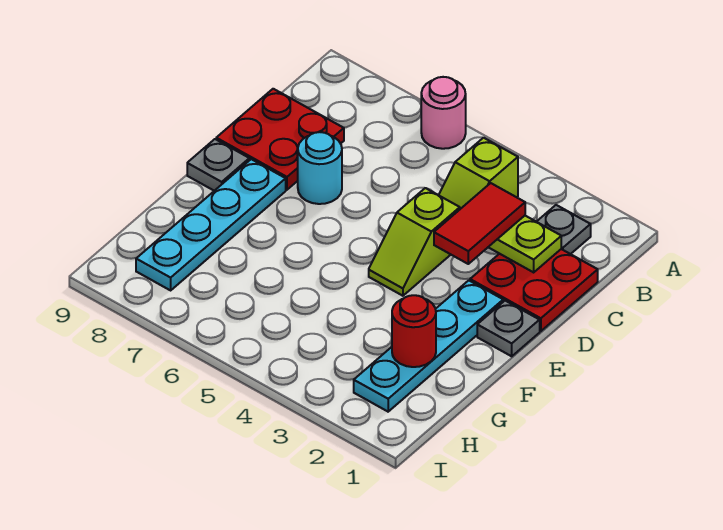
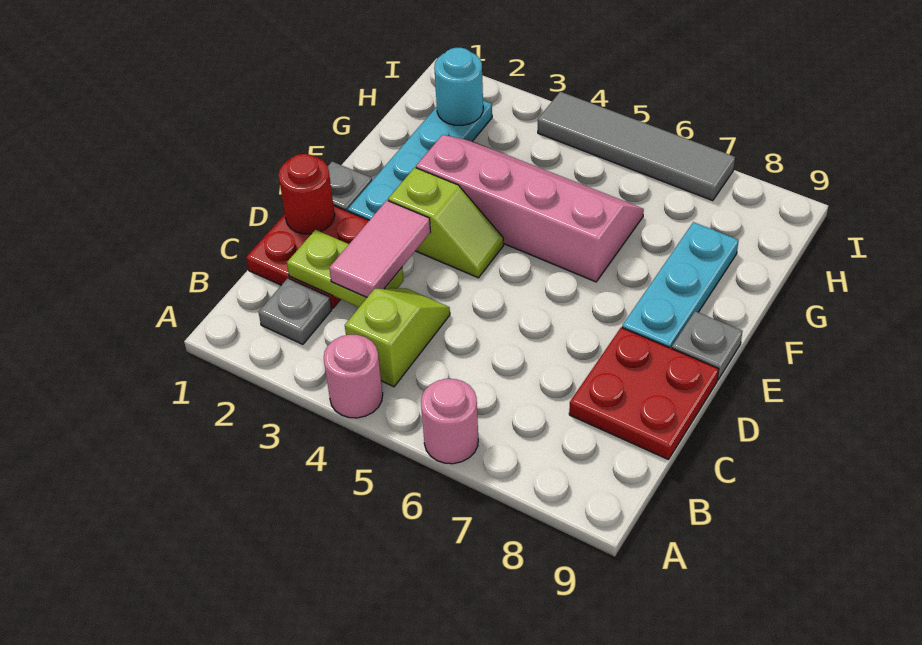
none -> pink 1x1 round brick [324,335,383,418]
red 1x2 tile [434,183,525,264] -> pink 1x2 tile [329,200,431,297]
lime 1x2 slope [369,188,460,296] -> lime 1x2 slope turned to [388,168,504,278]
cyan 1x1 round brick [298,132,342,204] -> cyan 1x1 round brick moved to [434,48,483,125]
cyan 1x4 plate [136,159,286,290] -> cyan 1x3 plate [622,222,739,348]
none -> pink 2x4 slope [416,135,644,282]
red 1x1 round brick [392,295,436,367] -> red 1x1 round brick moved to [279,154,335,234]
none -> grey 1x4 tile [538,92,735,201]

